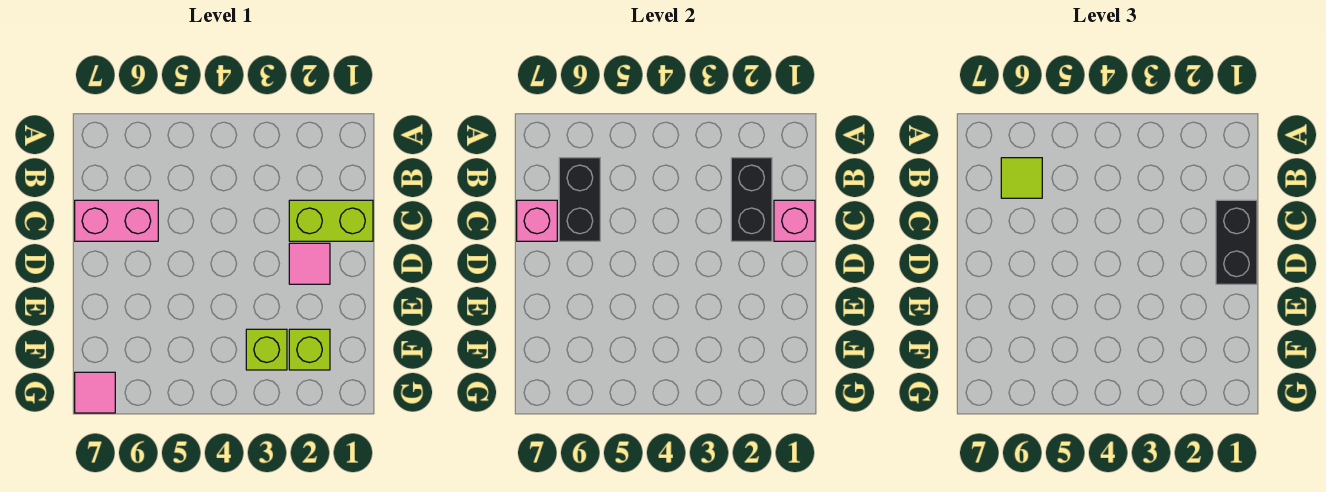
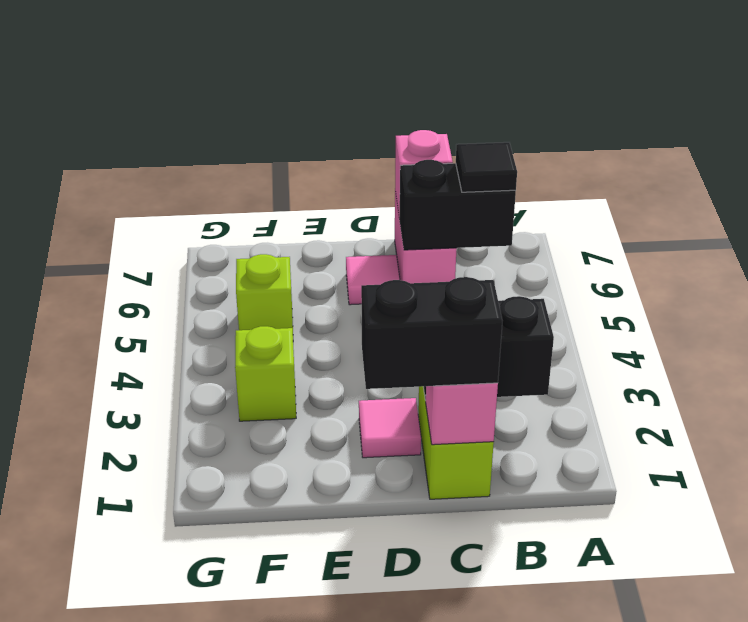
lime 1x1 tile [1001,158,1042,198] -> black 1x1 tile [456,142,517,192]
lime 1x1 brick [289,329,330,370] -> lime 1x1 brick moved to [236,254,293,330]
pink 1x1 tile [75,372,115,413] -> pink 1x1 tile moved to [346,255,400,305]

